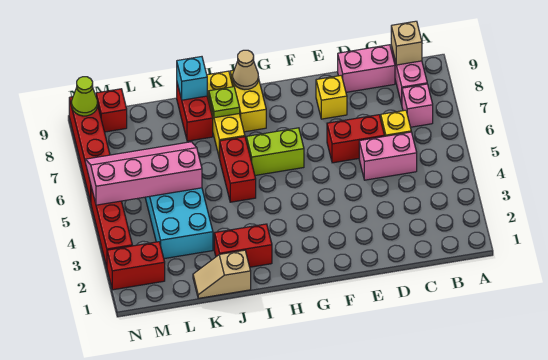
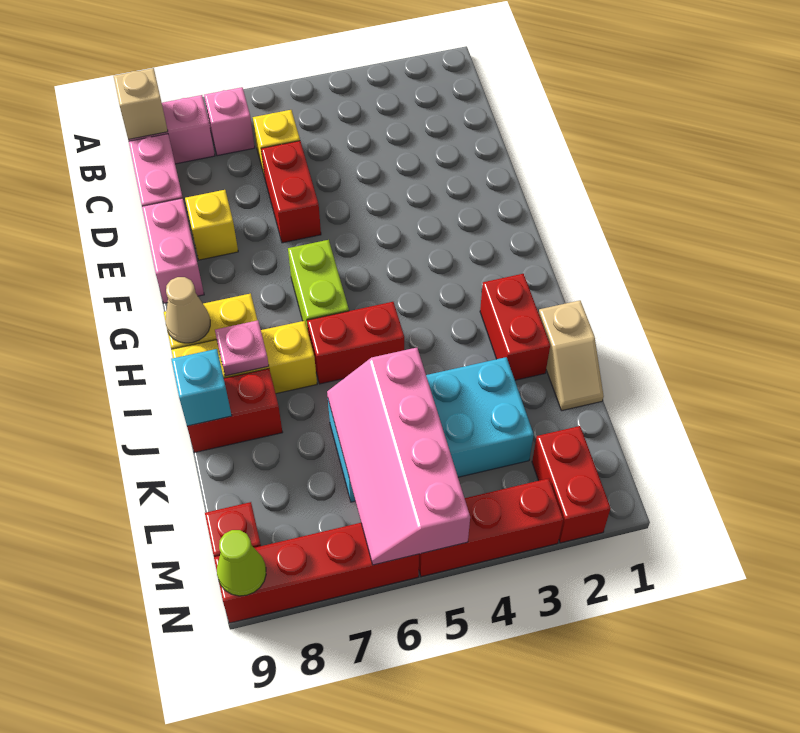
pink 1x2 brick [359,132,417,180] -> pink 1x2 brick moved to [142,198,204,303]
lime 1x1 plate [209,87,240,118] -> pink 1x1 plate [215,320,269,376]

